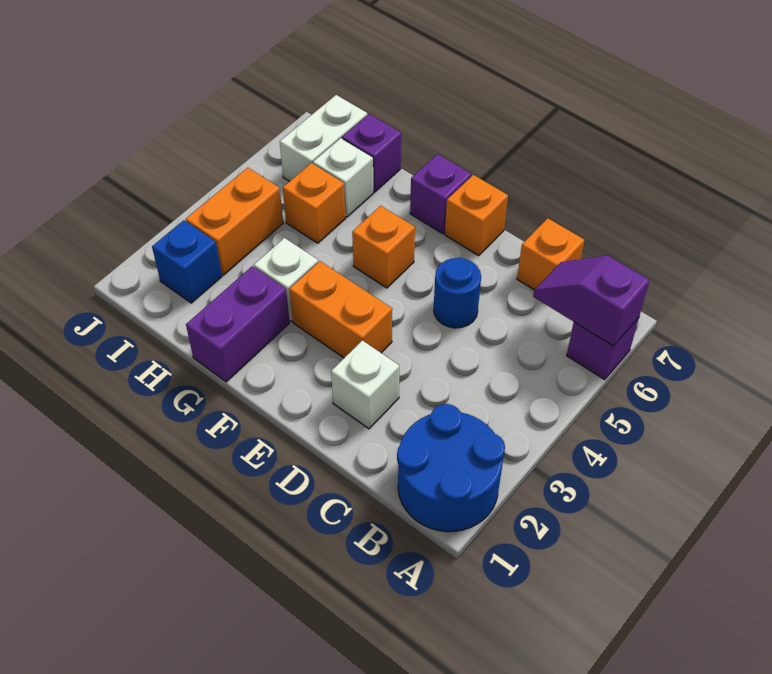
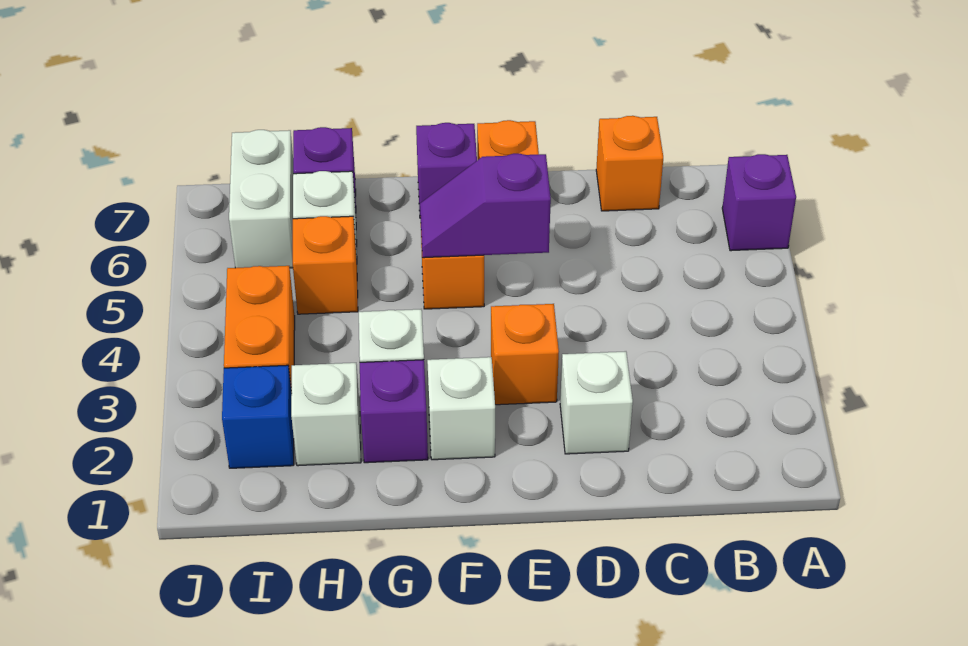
blue 2x2 round brick [397,404,505,532] -> none
purple 1x2 slope [533,255,649,346] -> purple 1x2 slope moved to [420,154,551,258]
blue 1x1 round brick [434,258,481,328] -> none
orange 1x2 brick [289,261,392,358] -> orange 1x1 brick [491,304,559,405]
none -> white 1x1 brick [427,357,495,460]
purple 1x2 brick [186,266,290,382] -> purple 1x1 brick [360,360,428,463]
none -> white 1x1 brick [291,363,361,466]

